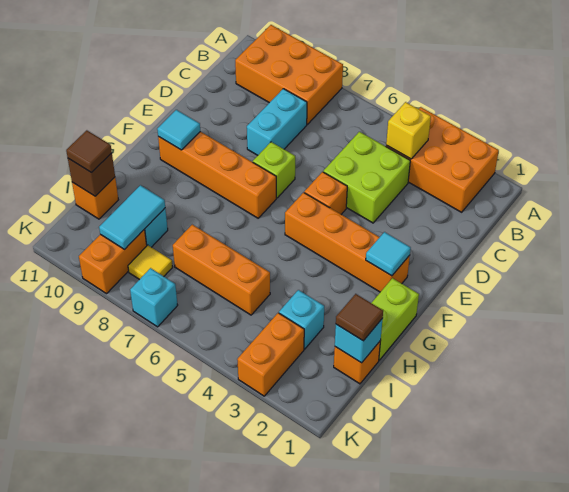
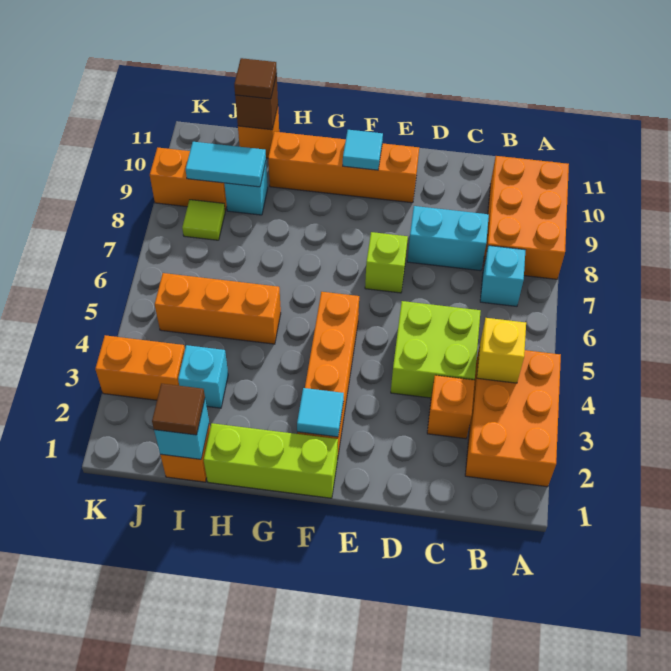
orange 1x1 brick [304,172,347,214] -> orange 1x1 brick moved to [427,375,475,439]
orange 1x4 brick [158,132,276,218] -> orange 1x4 brick turned to [268,132,419,203]
lime 1x2 brick [372,278,419,360] -> lime 1x3 brick [204,423,338,498]
orange 1x3 brick [173,225,270,315] -> orange 1x3 brick turned to [155,273,281,344]
yellow 1x1 tile [128,245,172,280] -> lime 1x1 tile [182,200,225,240]
cyan 1x1 brick [130,268,178,327] -> cyan 1x1 brick moved to [480,245,526,306]

